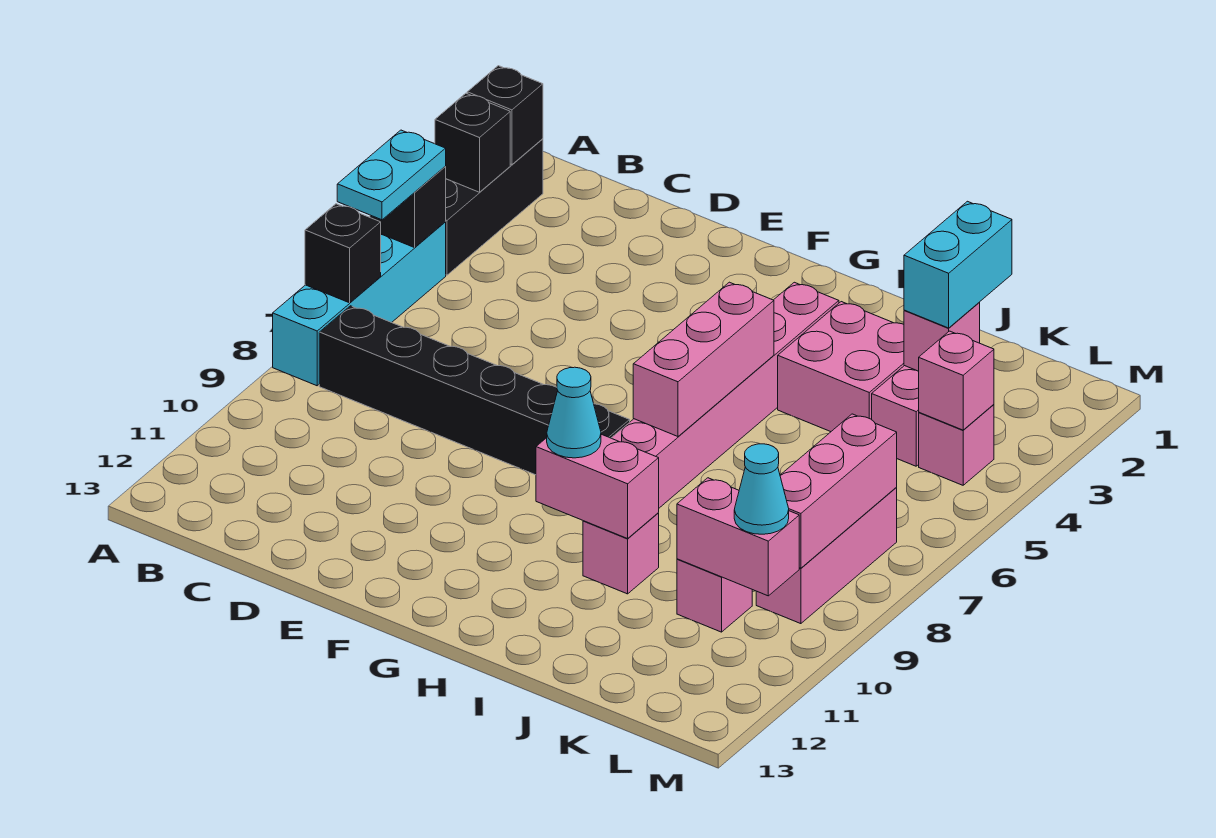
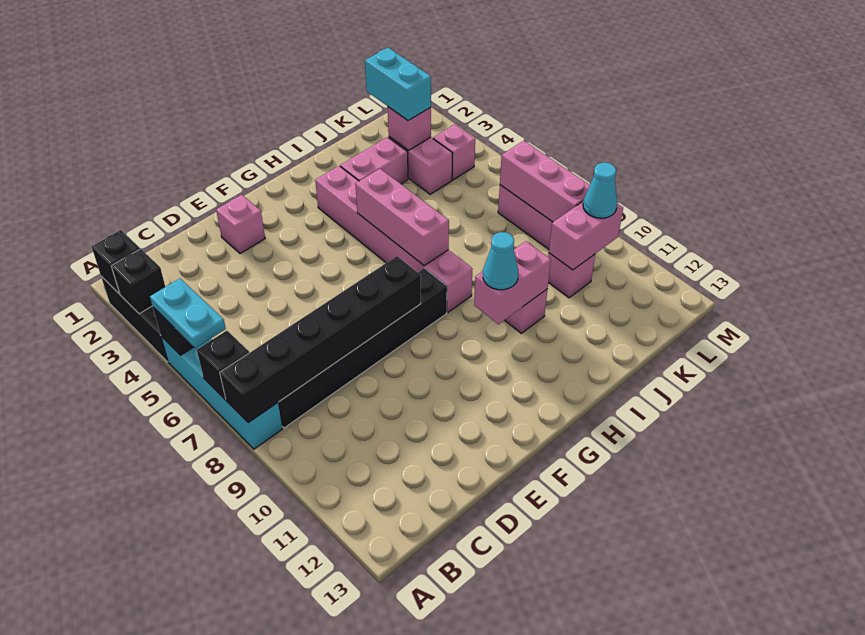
none -> black 1x6 brick [220,256,421,423]
pink 2x2 brick [778,302,904,432] -> pink 1x2 brick [340,137,408,184]
pink 1x1 brick [919,331,994,430] -> pink 1x1 brick moved to [216,195,265,254]

